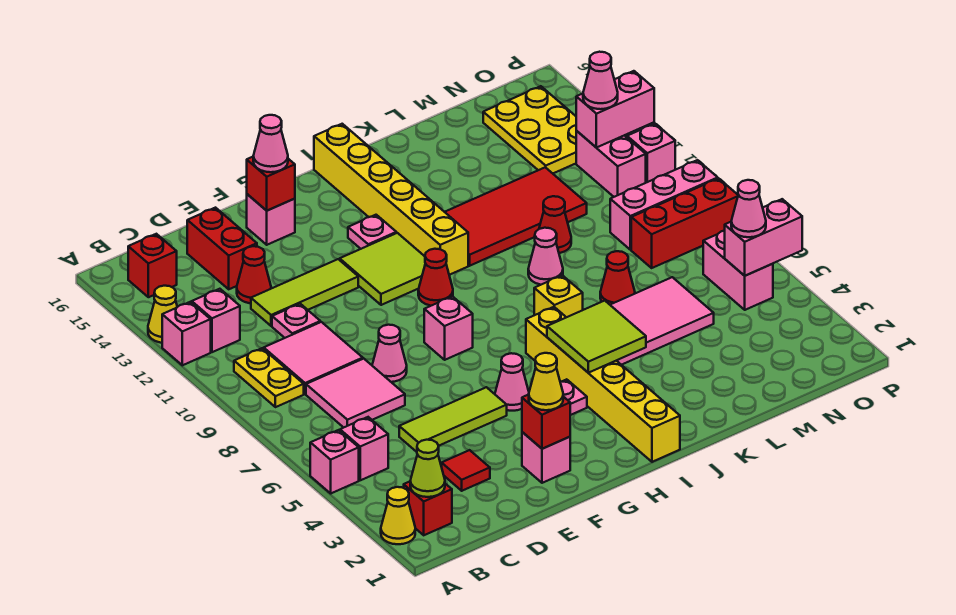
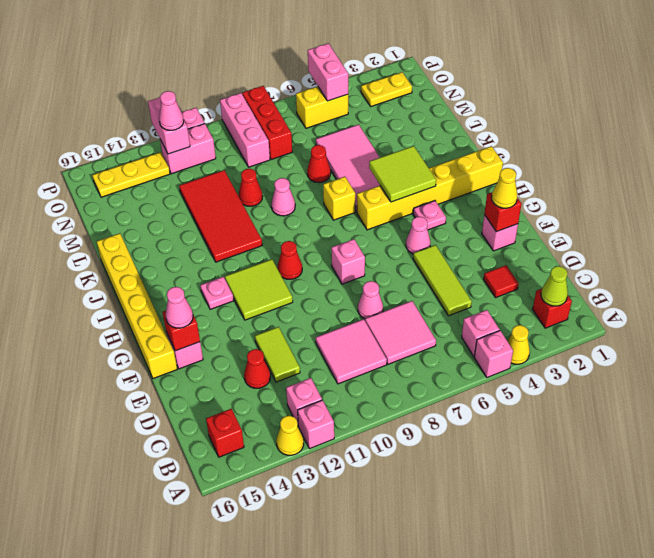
yellow 1x1 cone [381,487,415,544] -> yellow 1x1 cone moved to [508,325,530,364]
yellow 1x2 plate [234,348,304,407] -> yellow 1x2 plate moved to [361,72,412,106]
pink 1x1 plate [272,304,320,338] -> none
lime 1x3 tile [251,259,358,326] -> lime 1x2 tile [255,327,300,382]
red 1x2 brick [187,208,257,289] -> none
yellow 1x6 brick [314,124,468,275] -> yellow 1x6 brick turned to [97,233,177,379]
yellow 2x3 plate [483,86,577,173] -> yellow 1x3 plate [92,152,170,197]
pink 1x2 brick [703,231,773,310] -> yellow 1x2 brick [296,86,348,128]
pink 1x1 cone [731,180,766,237] -> none

